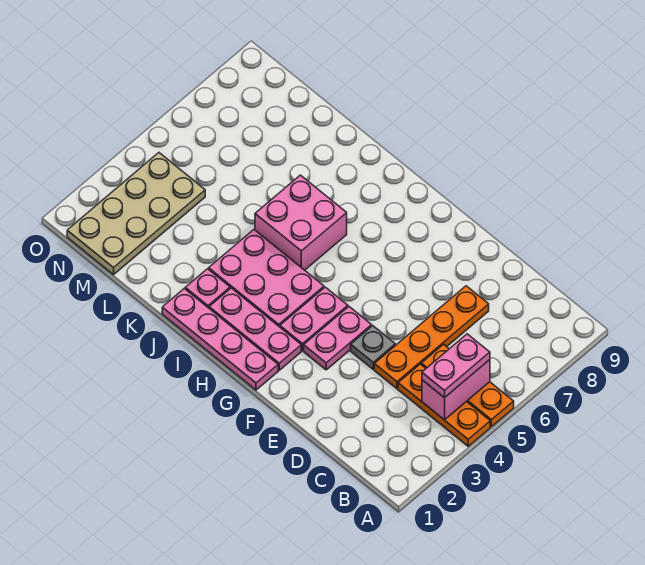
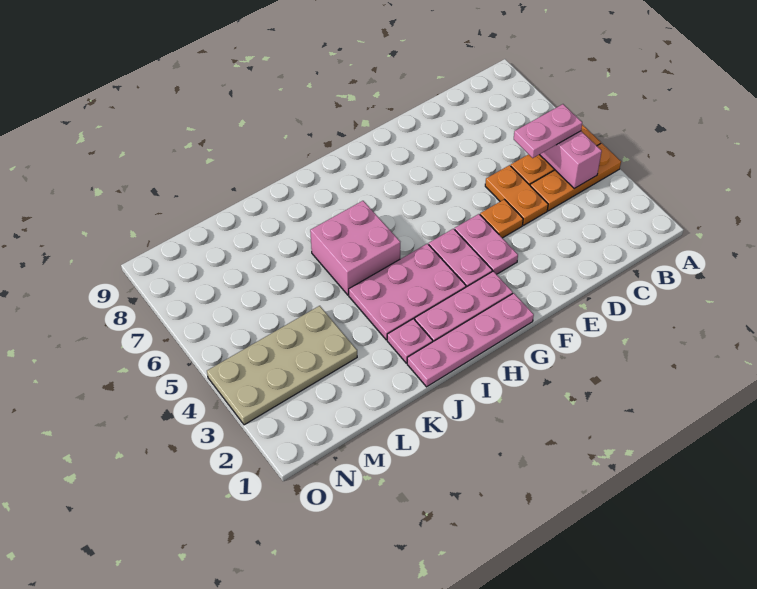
pink 1x2 plate [422,334,490,398] -> pink 1x2 plate turned to [514,104,582,158]
orange 1x4 plate [374,286,489,389] -> orange 1x2 plate [485,165,548,225]
grey 1x1 plate [351,326,395,369] -> orange 1x1 plate [480,199,523,238]
tan 2x4 plate [67,153,205,275] -> tan 2x4 plate turned to [207,306,357,425]

